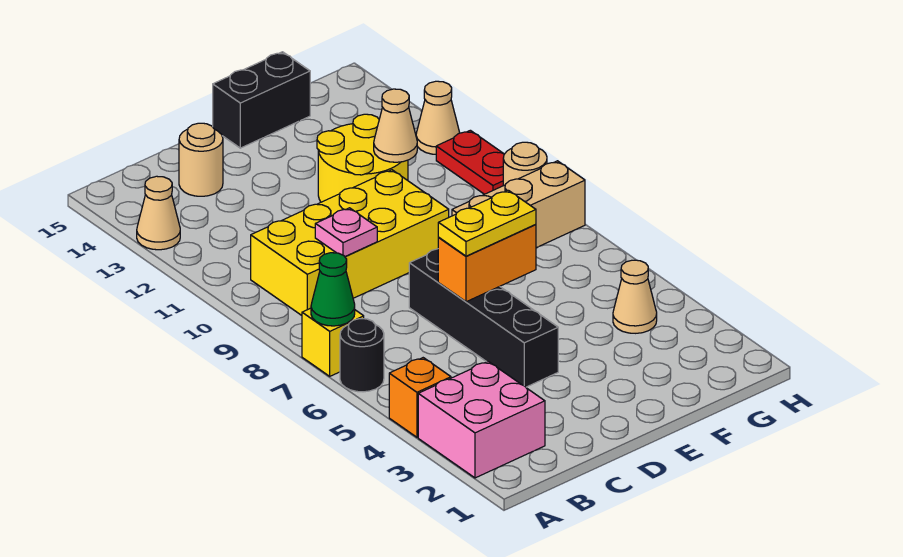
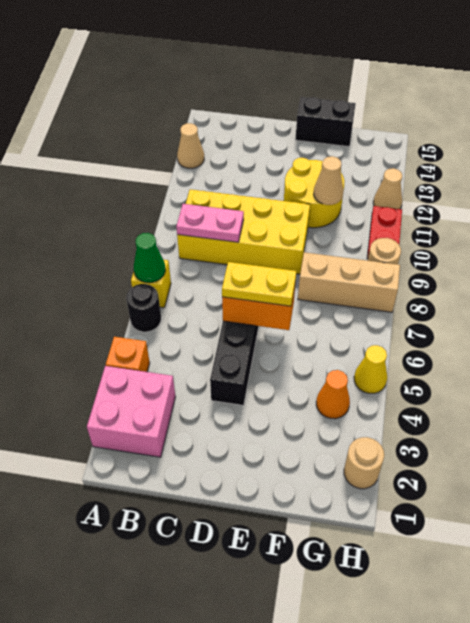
pink 1x1 plate [315,208,377,257] -> pink 1x2 plate [176,204,244,242]
tan 1x1 round brick [179,123,223,196] -> tan 1x1 round brick moved to [344,437,384,489]
tan 1x1 cone [613,260,657,333] -> orange 1x1 cone [316,370,350,419]
none -> yellow 1x1 cone [354,345,387,393]

